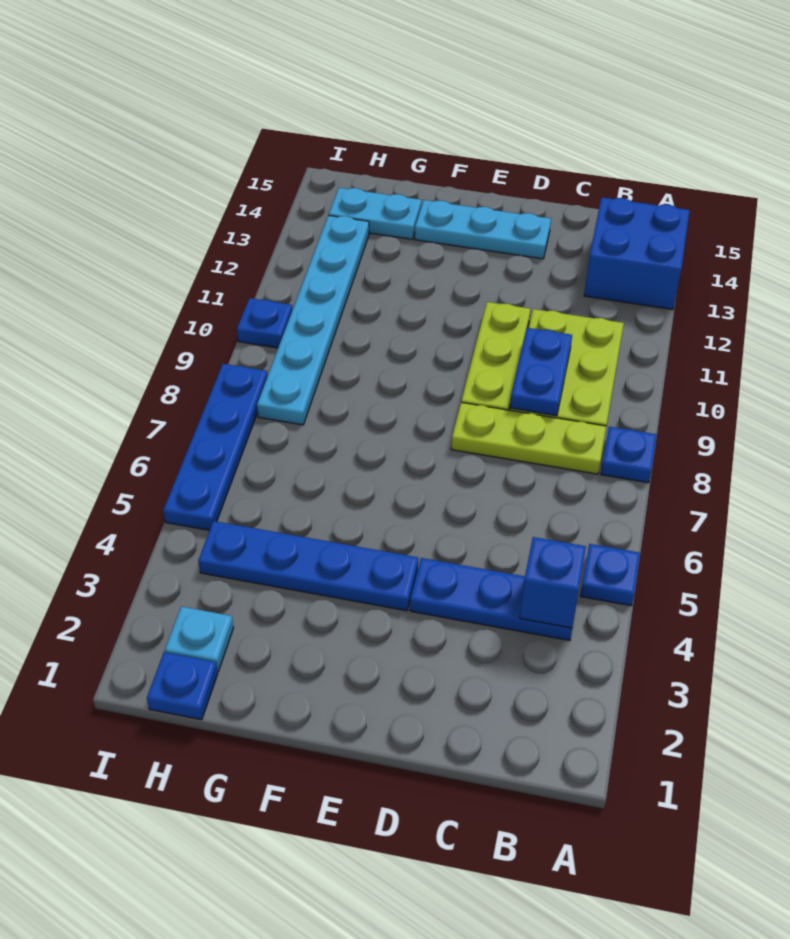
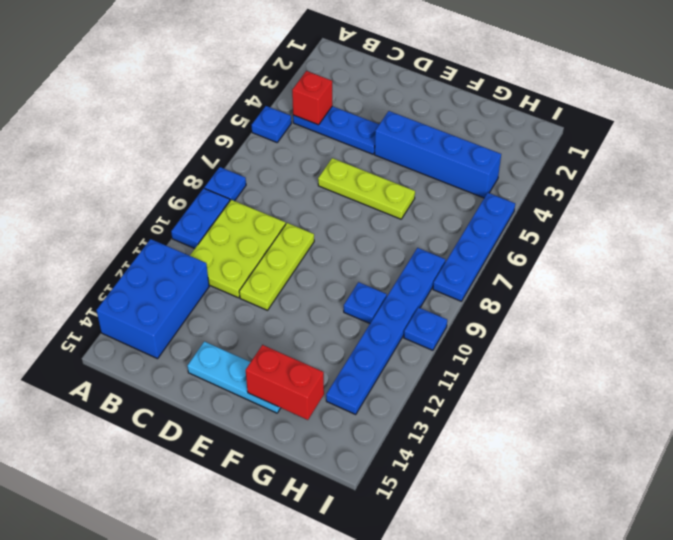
blue 2x2 brick [584,197,690,310] -> blue 2x3 brick [96,239,209,359]
blue 1x1 brick [520,537,586,628] -> red 1x1 brick [292,71,332,125]
lime 1x3 plate [451,402,606,474] -> lime 1x3 plate moved to [318,158,415,219]
blue 1x2 plate [510,328,572,416] -> blue 1x2 plate moved to [171,188,230,248]
blue 1x4 plate [198,521,418,611] -> blue 1x4 brick [375,111,501,198]
none -> red 1x2 brick [246,345,324,420]
cyan 1x2 plate [329,188,421,239] -> none
blue 1x1 plate [147,652,218,720] -> blue 1x1 plate moved to [344,282,387,323]
cyan 1x1 plate [165,606,234,672] -> none
cyan 1x6 plate [257,215,369,425] -> blue 1x6 plate [326,248,446,414]

